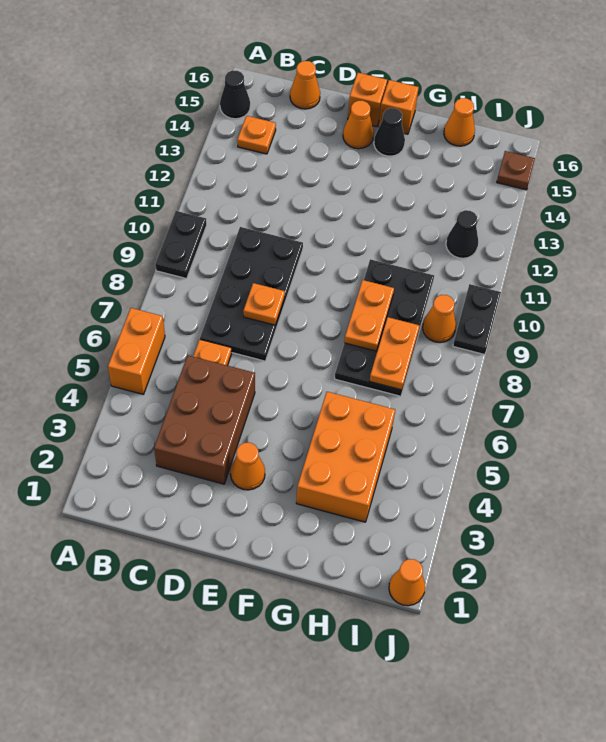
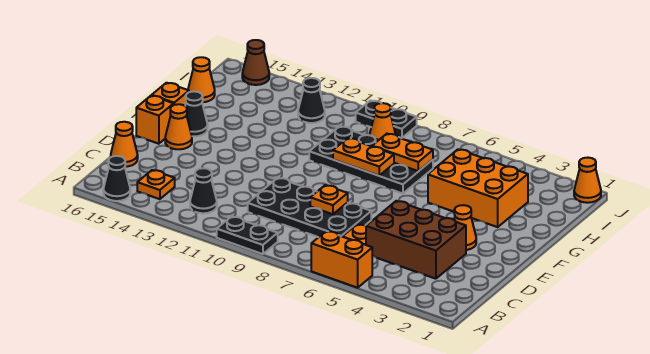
none -> black 1x1 cone [190,168,217,213]
brown 1x1 plate [497,151,535,190] -> brown 1x1 cone [242,40,269,85]

